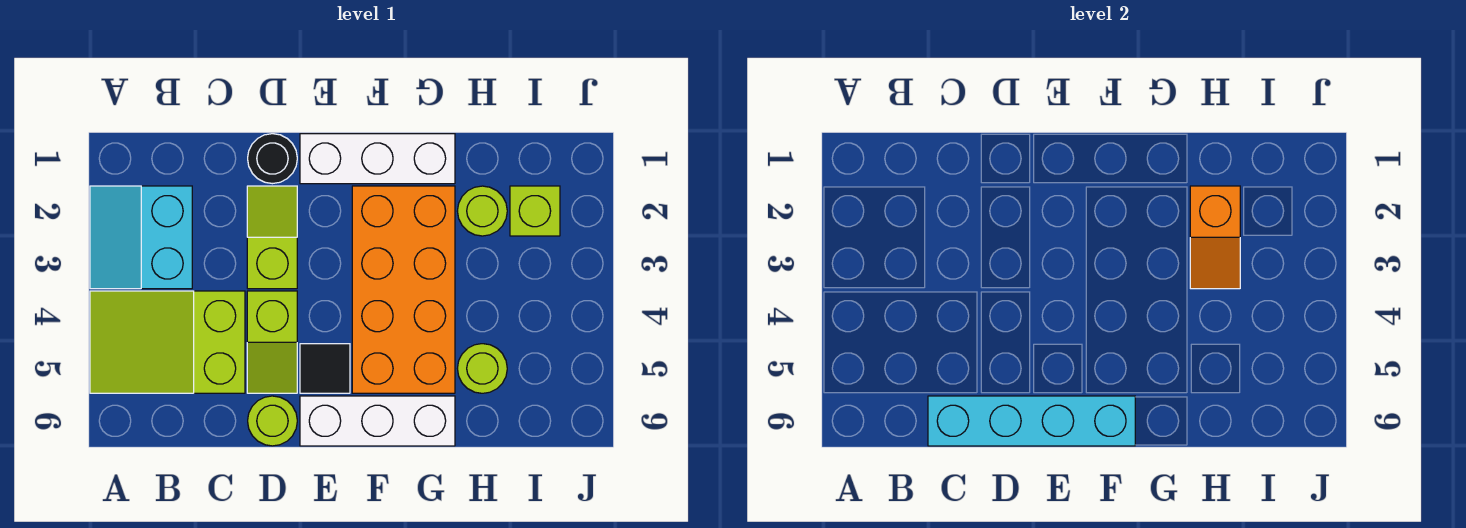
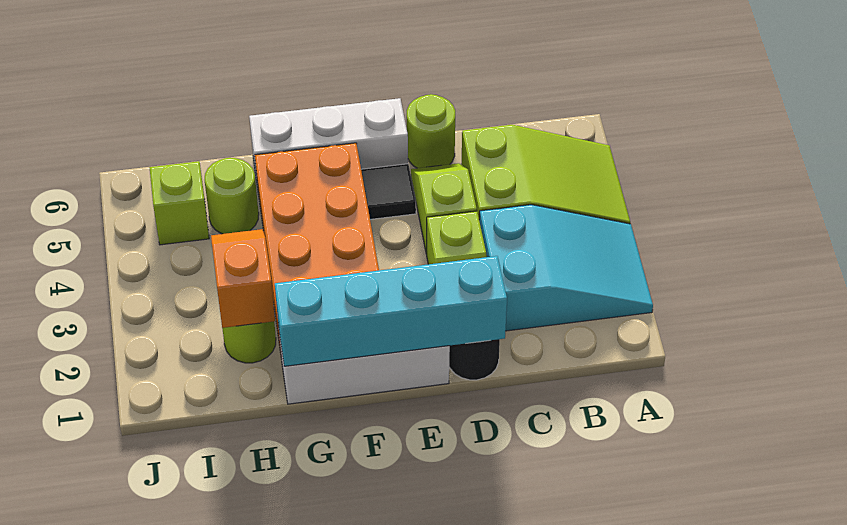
cyan 2x2 slope [90,186,192,289] -> cyan 2x3 slope [479,205,653,331]
cyan 1x4 brick [928,396,1135,446] -> cyan 1x4 brick moved to [275,256,507,366]
lime 1x1 brick [510,186,560,236] -> lime 1x1 brick moved to [149,161,209,245]

